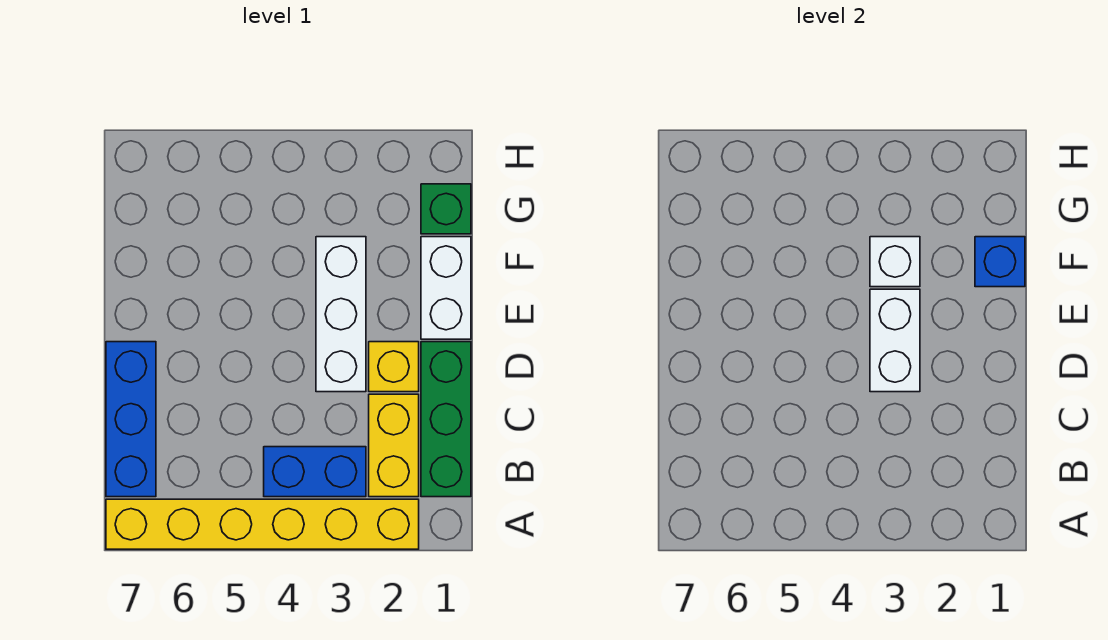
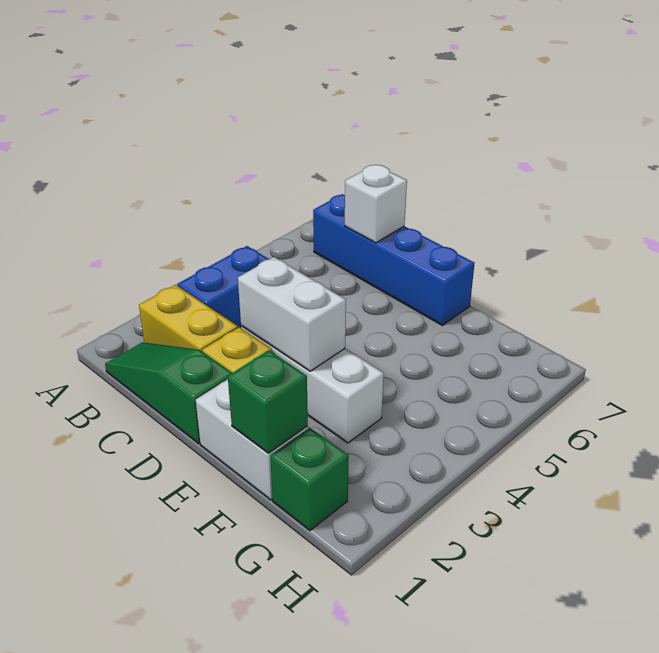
yellow 1x6 brick [106,499,419,549] -> none
green 1x3 brick [421,342,471,497] -> green 1x3 slope [105,342,232,444]
blue 1x3 brick [106,342,156,497] -> blue 1x4 brick [313,194,475,325]
blue 1x1 brick [975,237,1025,287] -> green 1x1 brick [228,350,308,453]
white 1x1 brick [870,237,920,287] -> white 1x1 brick moved to [345,165,407,243]

